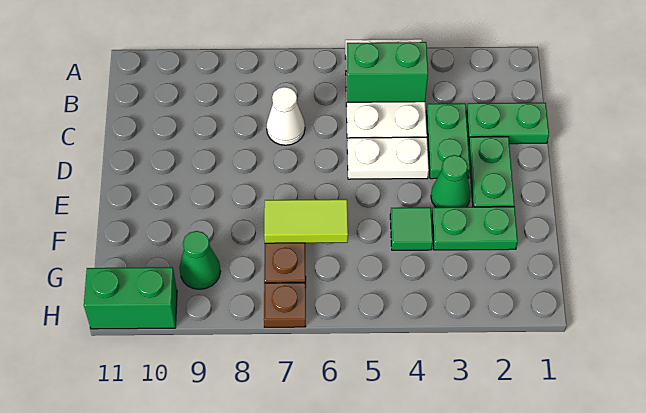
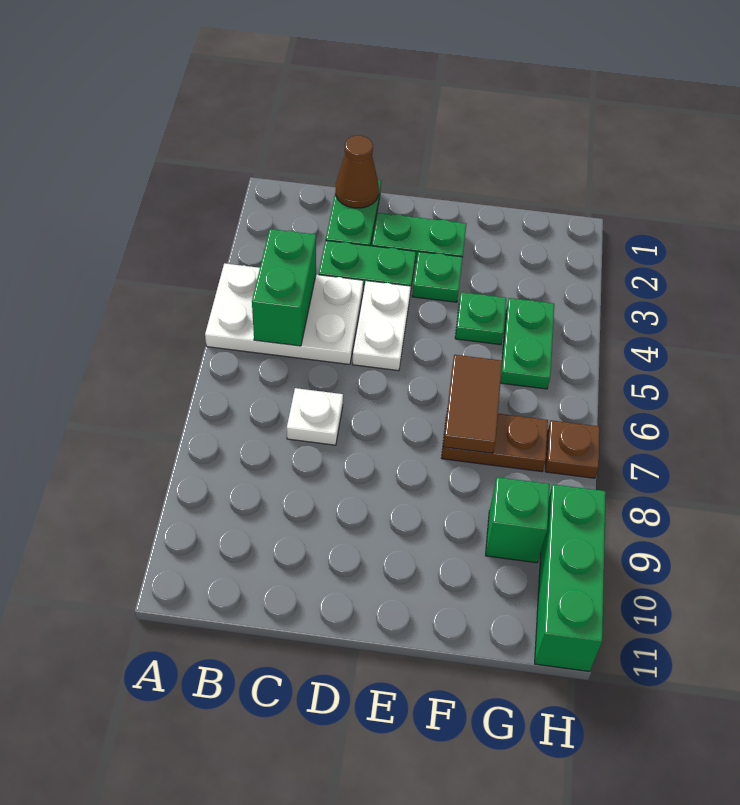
none -> brown 1x1 cone [336,135,379,208]
white 1x1 cone [266,87,305,145] -> white 1x1 plate [287,388,343,445]
green 1x1 cone [431,155,471,207] -> green 1x1 plate [412,252,463,302]
green 1x2 plate [432,207,518,250] -> green 1x2 plate moved to [501,298,554,389]
green 1x1 tile [390,207,433,250] -> green 1x1 plate [455,292,506,345]
lime 1x2 tile [264,199,348,243] -> brown 1x2 tile [443,355,502,453]
green 1x1 cone [179,231,221,289] -> green 1x1 brick [486,477,550,563]
green 1x2 brick [84,267,177,329] -> green 1x3 brick [535,484,606,671]

